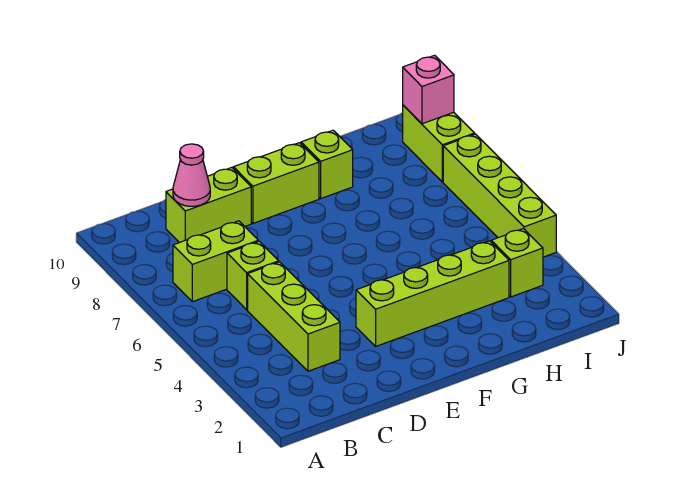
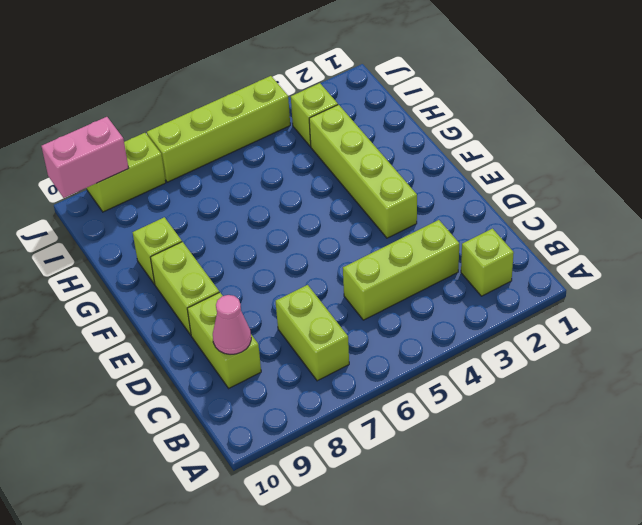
lime 1x1 brick [227,241,279,310] -> lime 1x1 brick moved to [461,229,514,296]
pink 1x1 brick [403,55,454,124] -> pink 1x2 brick [42,117,129,198]

